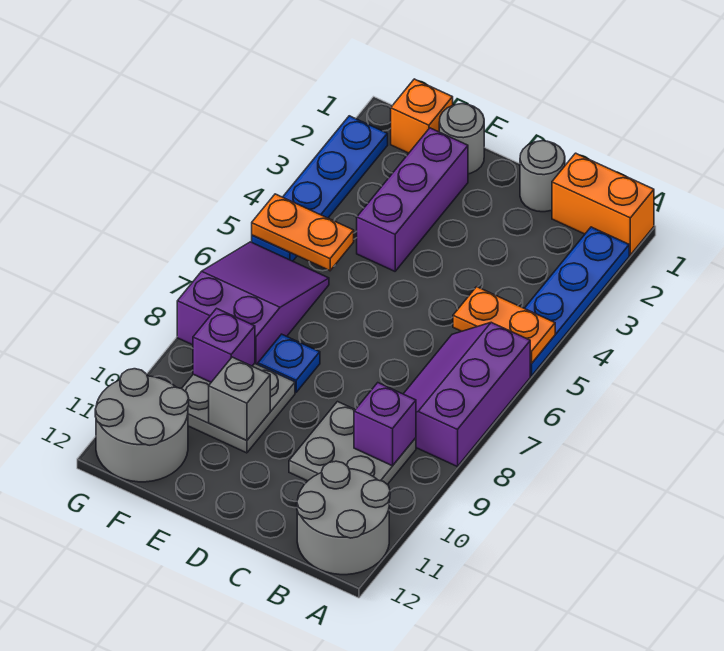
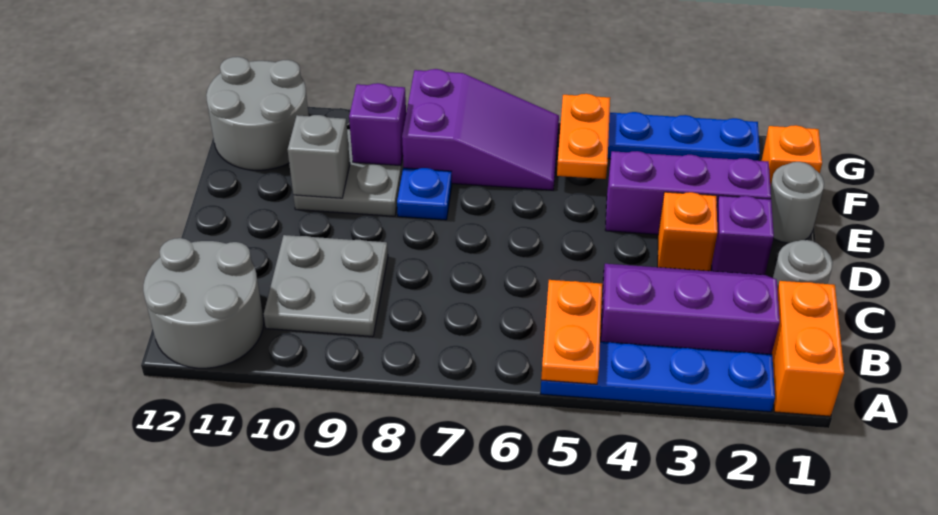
purple 2x3 slope [404,322,530,467] -> purple 2x3 slope moved to [601,264,780,354]
purple 1x1 brick [354,383,416,466] -> purple 1x1 brick moved to [712,196,774,275]
none -> orange 1x1 brick [658,192,717,271]

